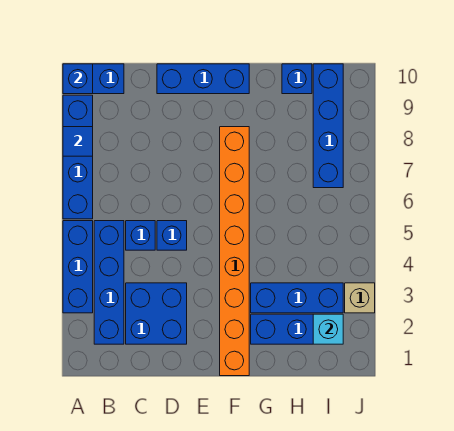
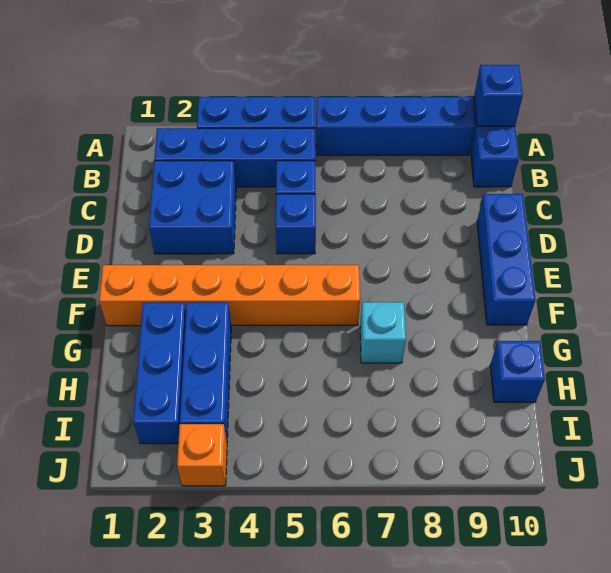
blue 1x1 tile [63,127,93,156] -> none
orange 1x8 brick [220,127,249,376] -> orange 1x6 brick [99,265,360,326]
cyan 1x1 brick [313,314,343,344] -> cyan 1x1 brick moved to [360,302,406,363]
blue 1x4 brick [313,64,343,188] -> none
tan 1x1 brick [345,283,375,313] -> orange 1x1 brick [177,424,227,486]

